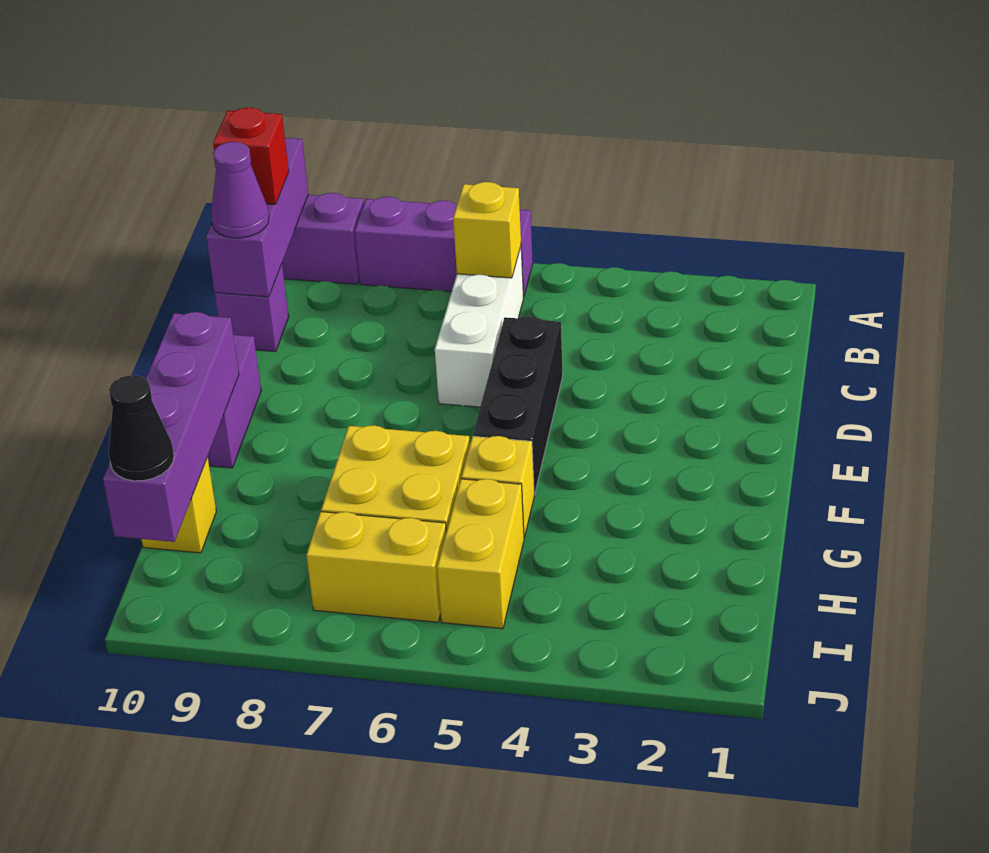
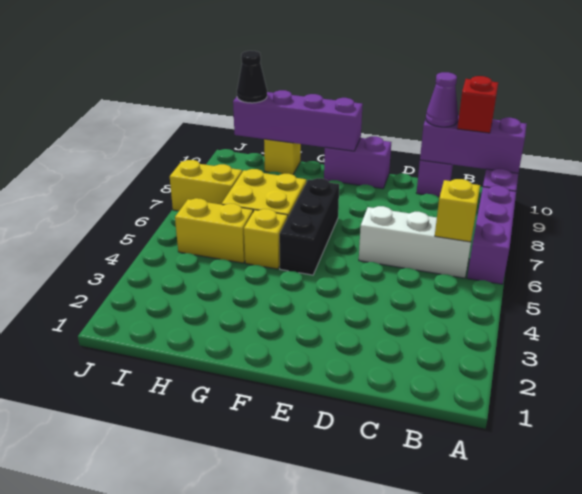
black 1x3 brick [473,316,563,494] -> black 1x3 brick turned to [279,178,339,275]
yellow 1x2 brick [306,512,446,622] -> yellow 1x2 brick turned to [170,160,242,211]

